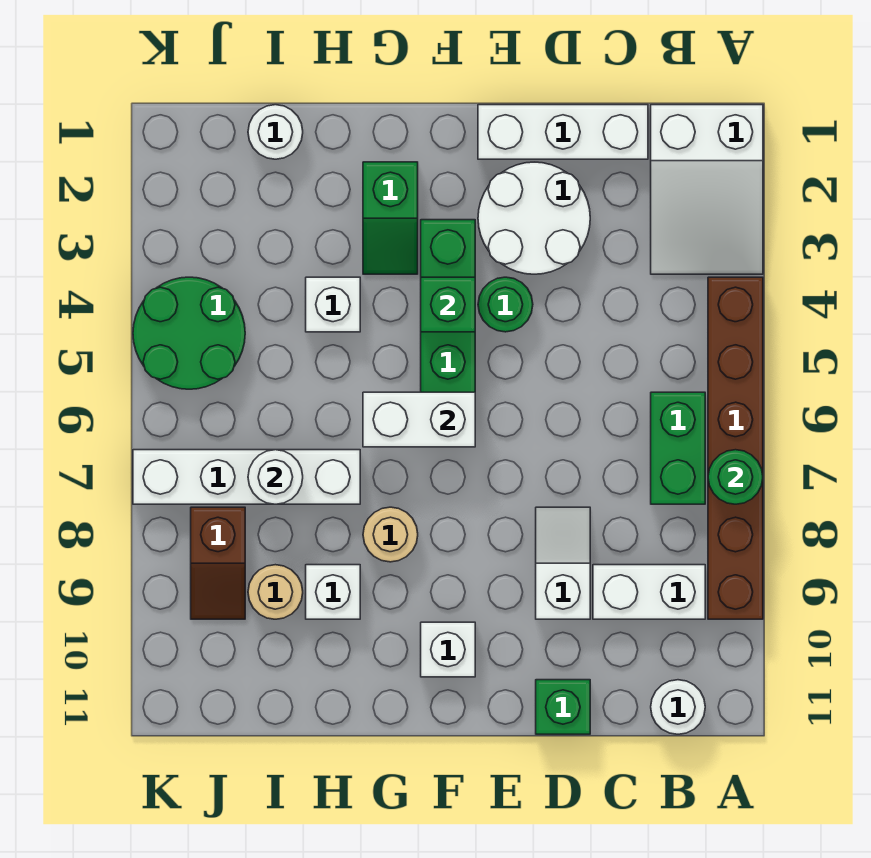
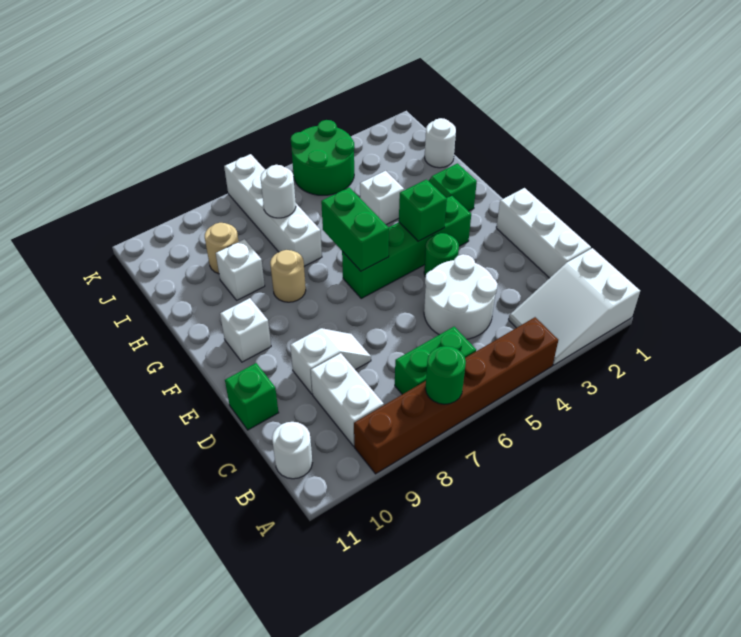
white 2x2 round brick [478,162,590,274] -> white 2x2 round brick moved to [424,254,498,339]
white 1x2 brick [363,392,475,447] -> green 1x2 brick [321,187,389,271]
brown 1x2 slope [191,507,245,619] -> none

